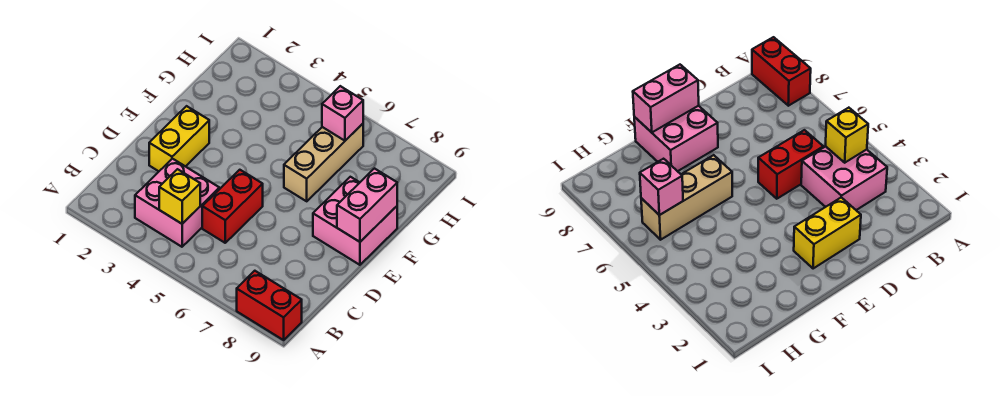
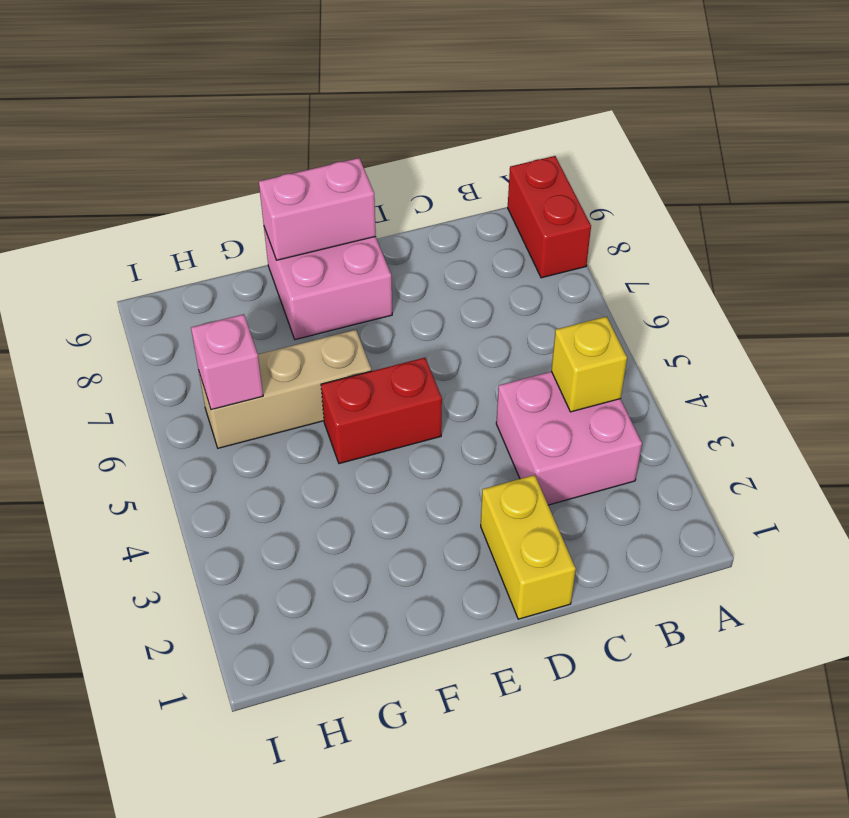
red 1x2 brick [202,170,263,243] -> red 1x2 brick moved to [321,358,442,464]
yellow 1x2 brick [149,106,209,171] -> yellow 1x2 brick turned to [481,475,576,619]

